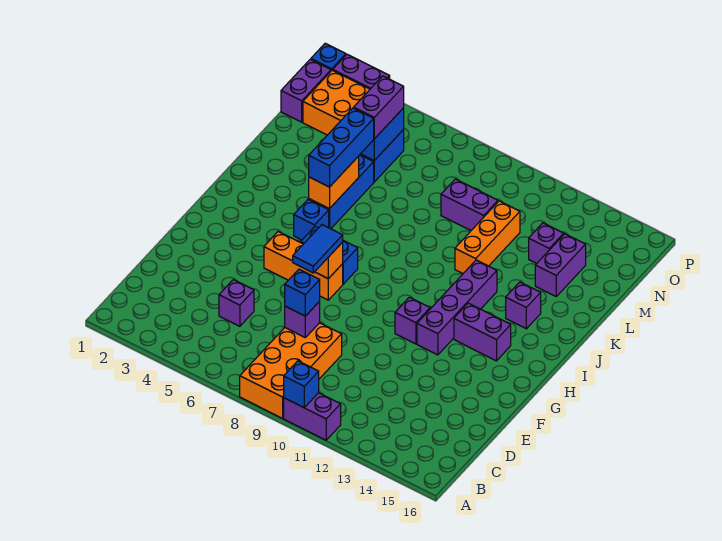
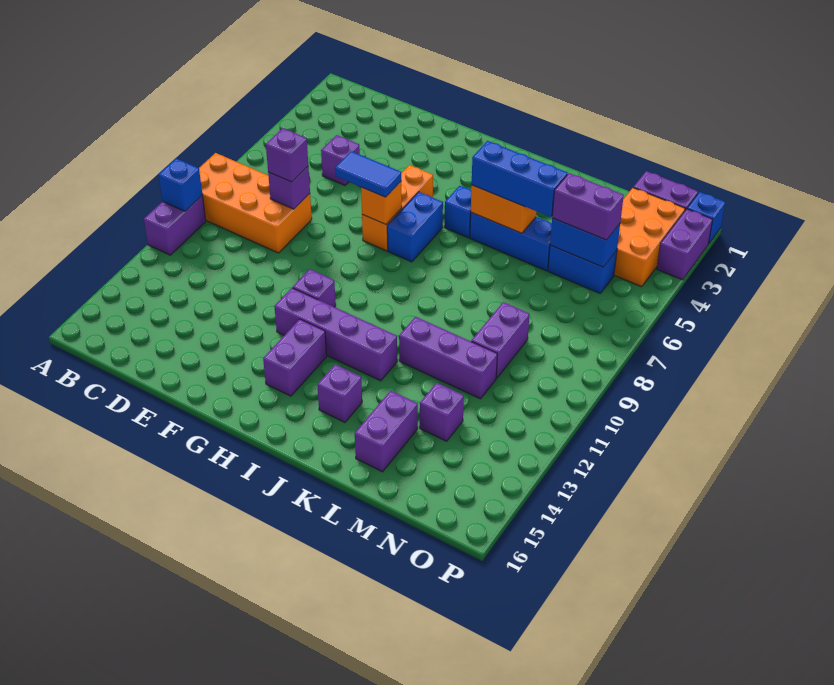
blue 1x1 brick [285,269,320,316] -> purple 1x1 brick [266,128,308,182]
orange 1x3 brick [455,201,520,273] -> purple 1x3 brick [399,317,497,399]
purple 1x2 brick [535,234,586,296] -> purple 1x2 brick turned to [355,391,418,472]

